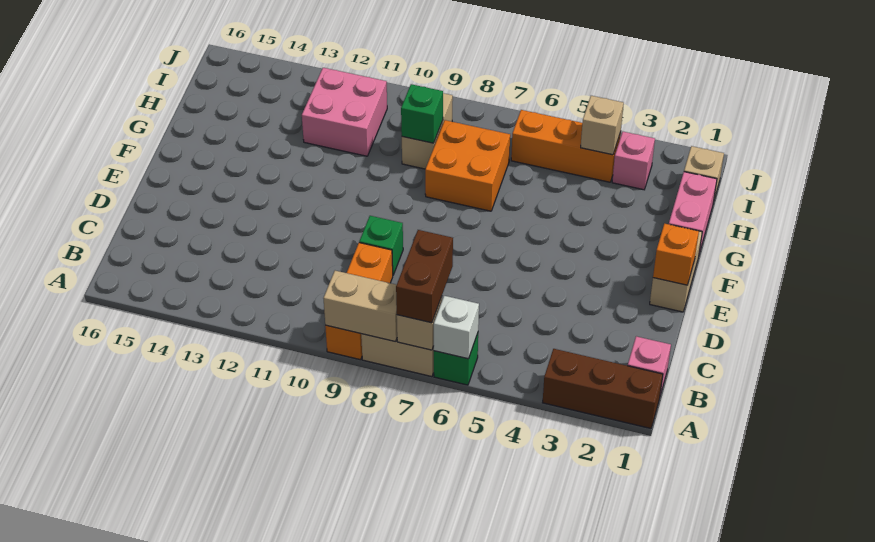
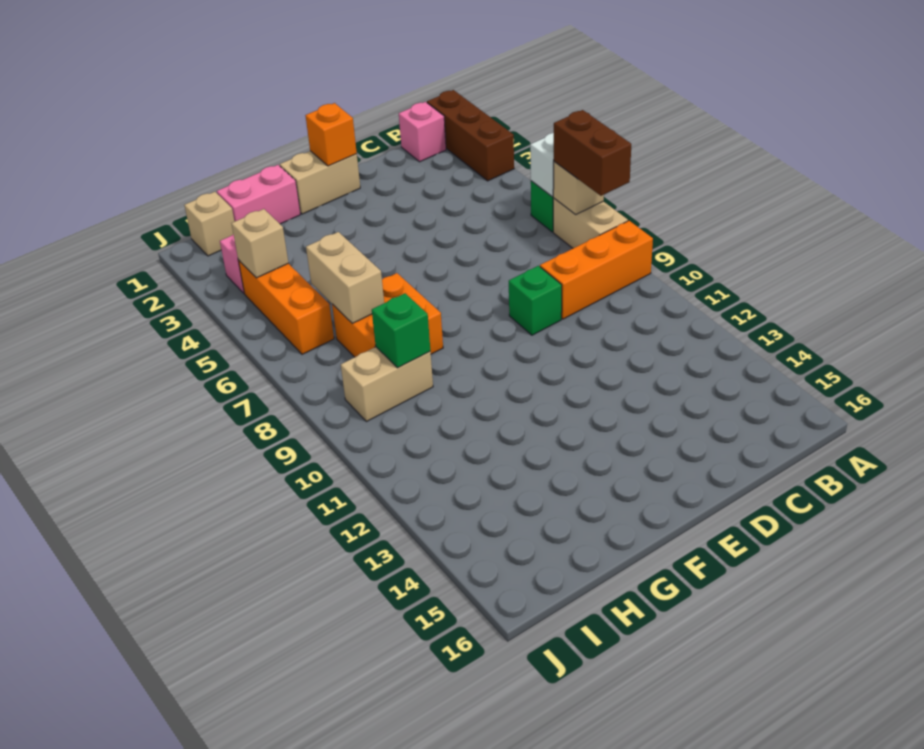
brown 1x2 brick [396,230,453,323] -> brown 1x2 brick turned to [554,110,631,196]
tan 1x2 brick [323,271,397,342] -> tan 1x2 brick moved to [306,232,384,323]
pink 2x2 brick [302,68,387,156] -> none

